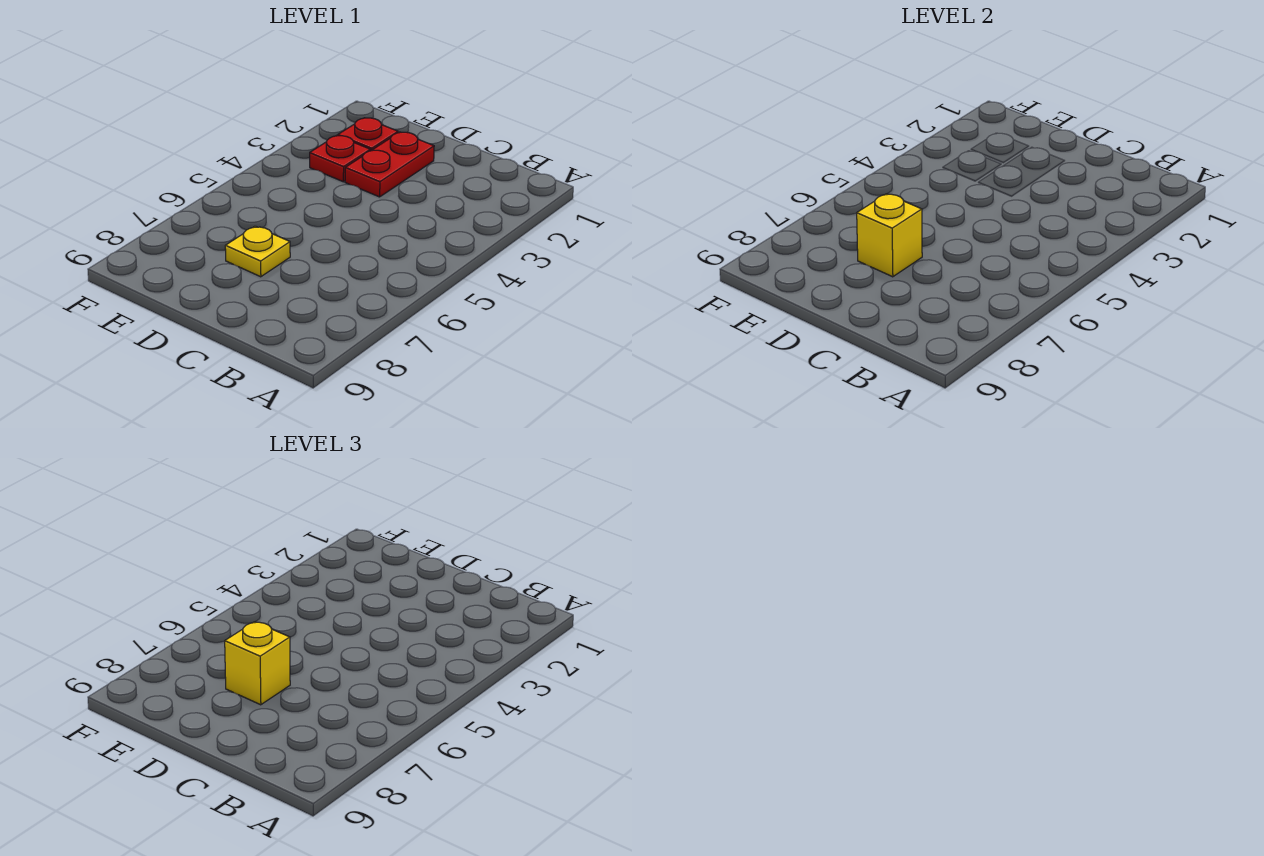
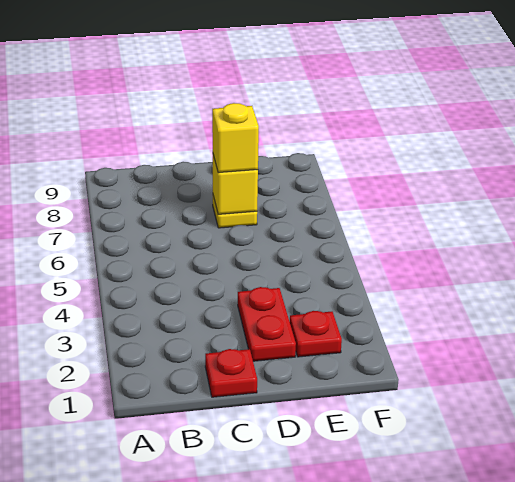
red 1x1 plate [310,135,370,182] -> red 1x1 plate moved to [205,349,257,397]

